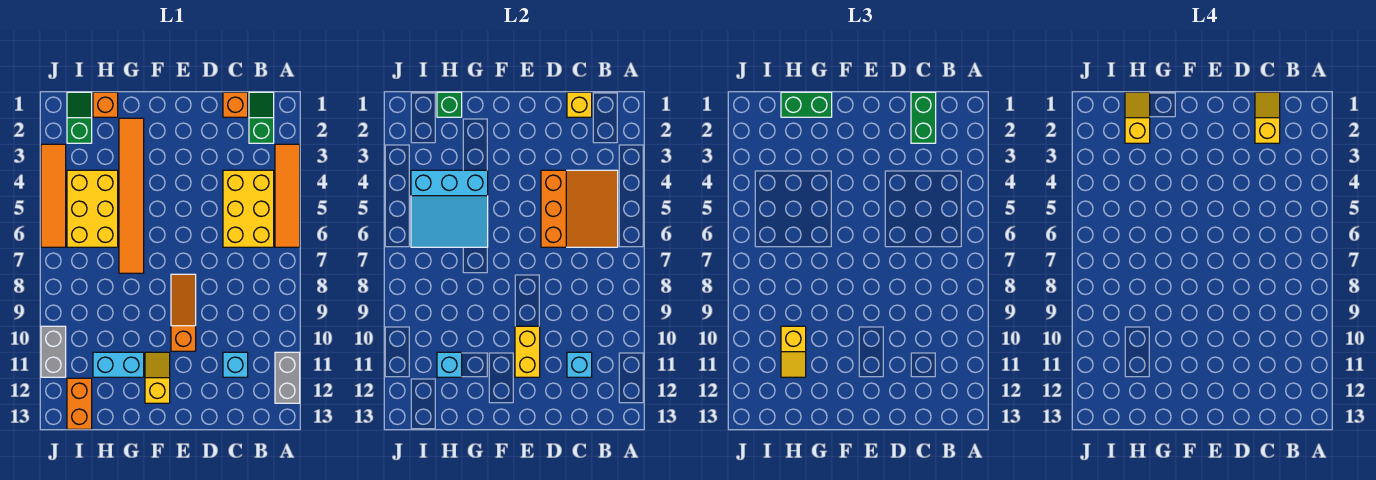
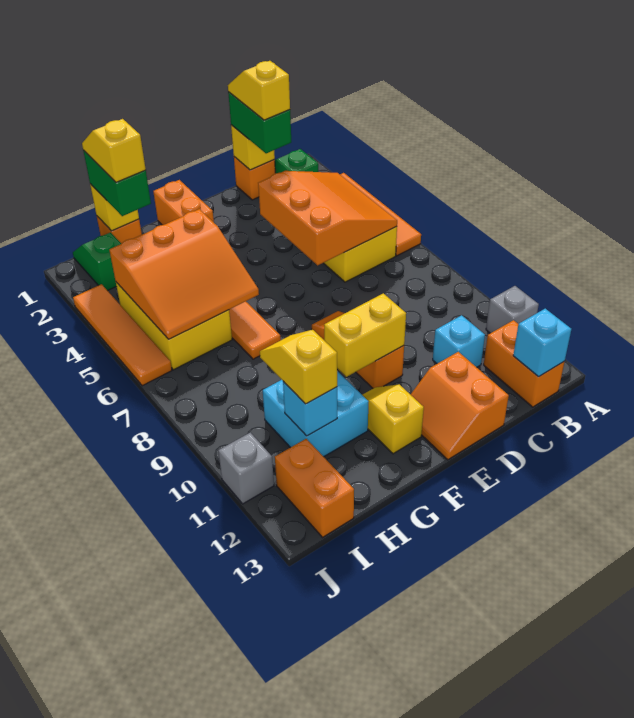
grey 1x2 brick [275,352,300,403] -> grey 1x1 brick [486,286,539,333]
none -> orange 1x2 brick [484,320,565,407]
cyan 1x1 brick [567,352,592,377] -> cyan 1x1 brick moved to [513,309,571,377]
none -> orange 2x2 slope [410,352,509,460]
yellow 1x2 brick [515,326,540,377] -> yellow 1x2 brick turned to [324,293,406,377]
none -> orange 1x2 brick [153,180,214,225]
green 1x2 brick [781,92,832,117] -> green 1x2 brick turned to [83,150,151,216]
cyan 3x3 slope [411,170,488,247] -> orange 3x3 slope [109,209,259,339]
cyan 1x2 brick [93,352,144,377] -> cyan 2x2 brick [263,371,369,457]
green 1x1 brick [437,92,462,117] -> yellow 1x1 brick [90,184,139,231]
yellow 1x2 slope [781,326,806,377] -> yellow 1x2 slope turned to [260,330,337,404]
grey 1x2 brick [41,326,66,377] -> grey 1x1 brick [218,433,274,504]

